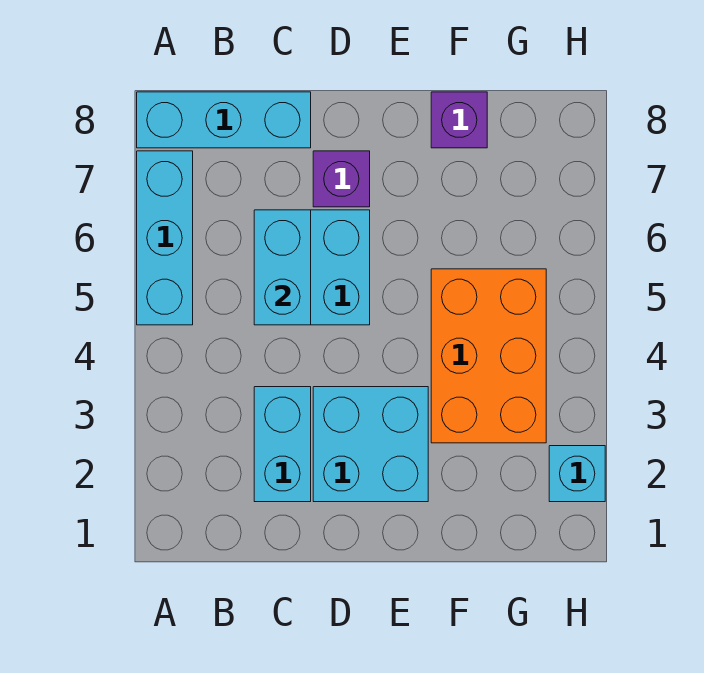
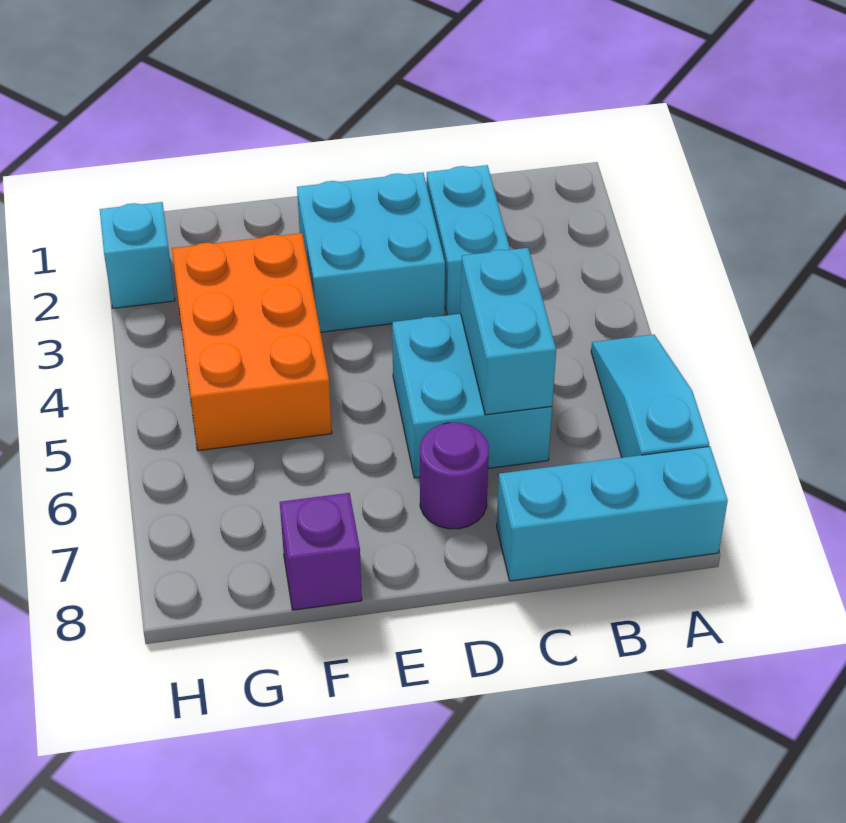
cyan 1x3 brick [137,151,193,325] -> cyan 1x3 slope [591,335,709,458]
purple 1x1 brick [313,151,370,207] -> purple 1x1 round brick [420,422,489,529]

